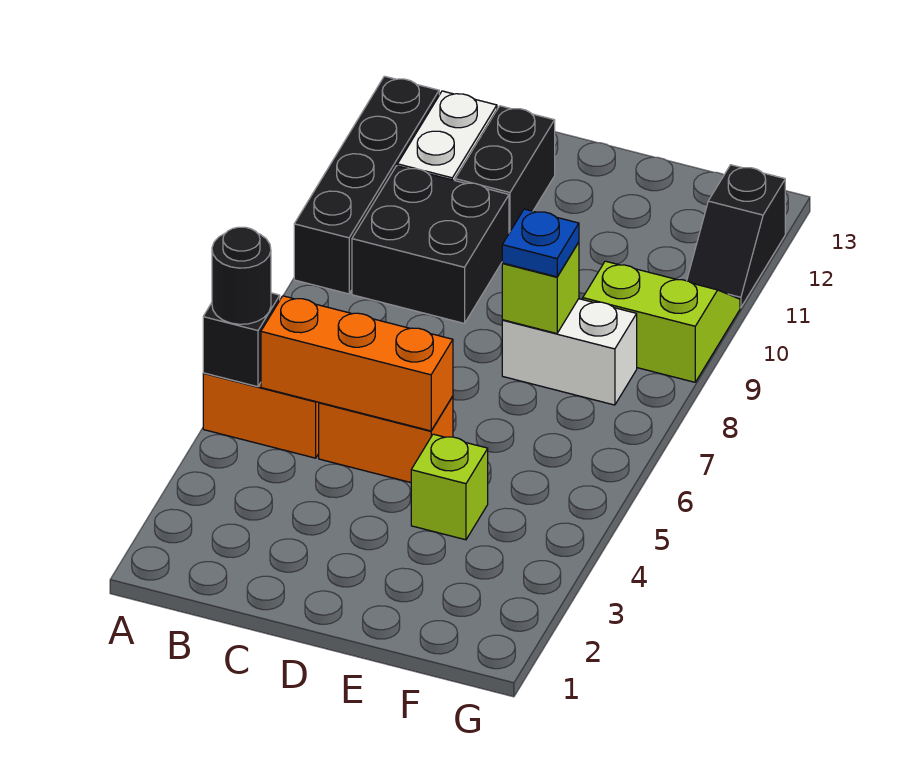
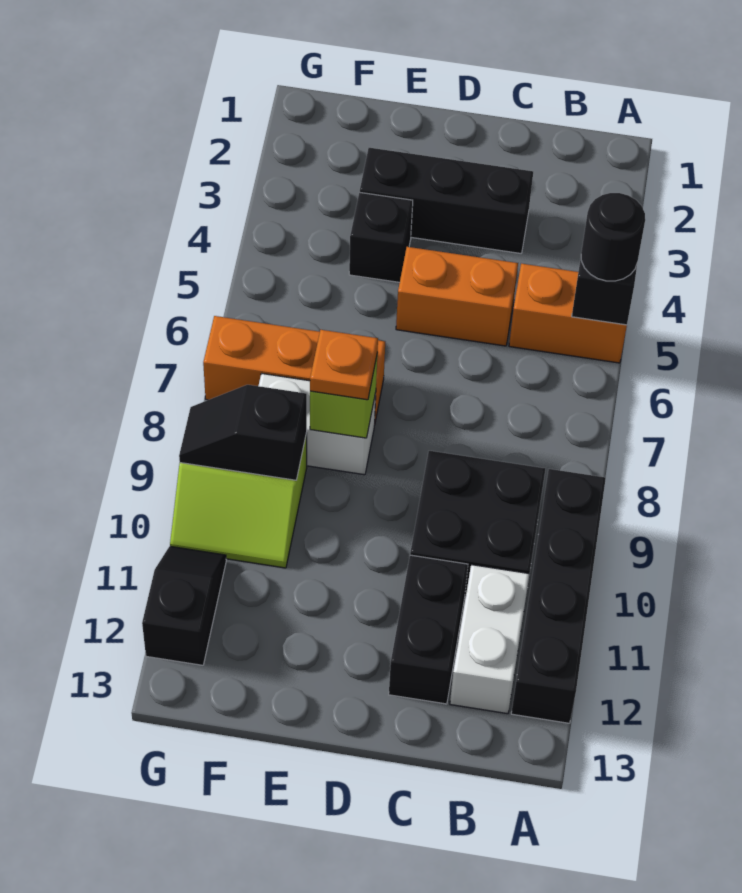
orange 1x3 brick [261,296,453,431] -> orange 1x3 brick moved to [203,316,385,425]
none -> black 1x3 brick [360,148,533,253]
lime 1x1 brick [411,434,488,540] -> black 1x1 brick [349,192,413,282]
blue 1x1 plate [502,209,579,277] -> orange 1x1 plate [310,330,378,400]
none -> black 1x2 slope [179,385,307,480]

